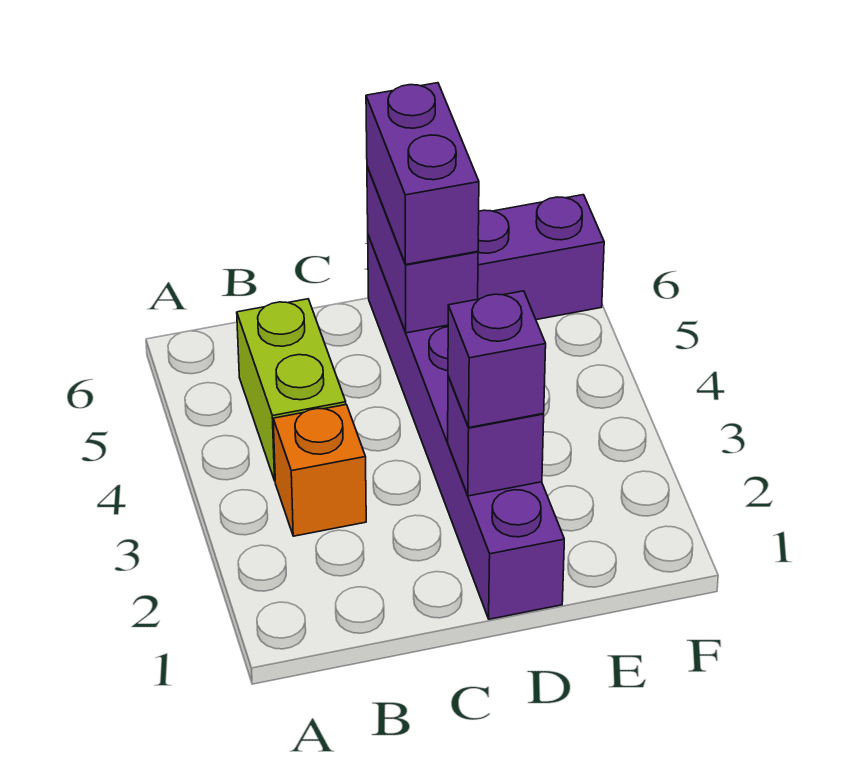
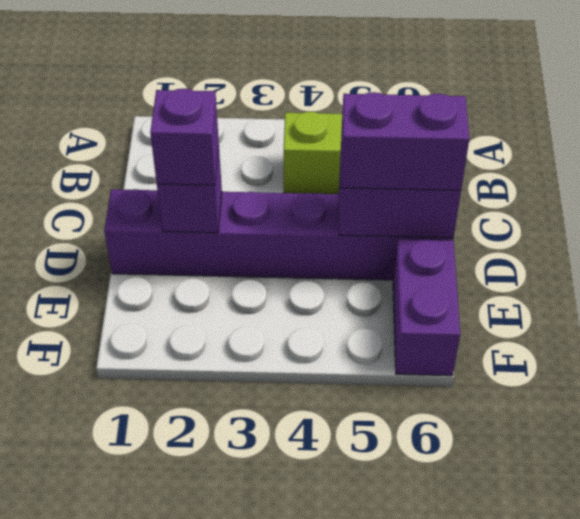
orange 1x1 brick [273,405,366,536] -> none

